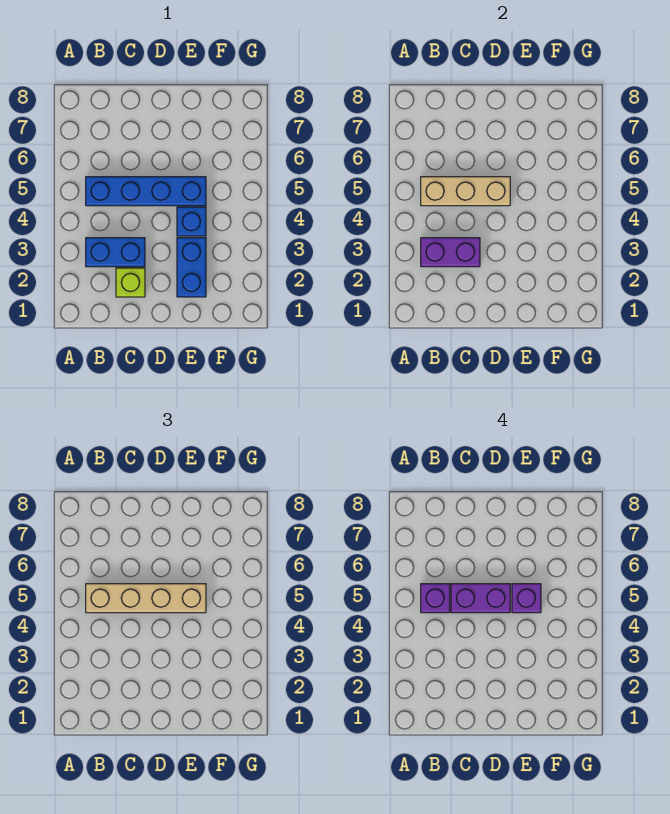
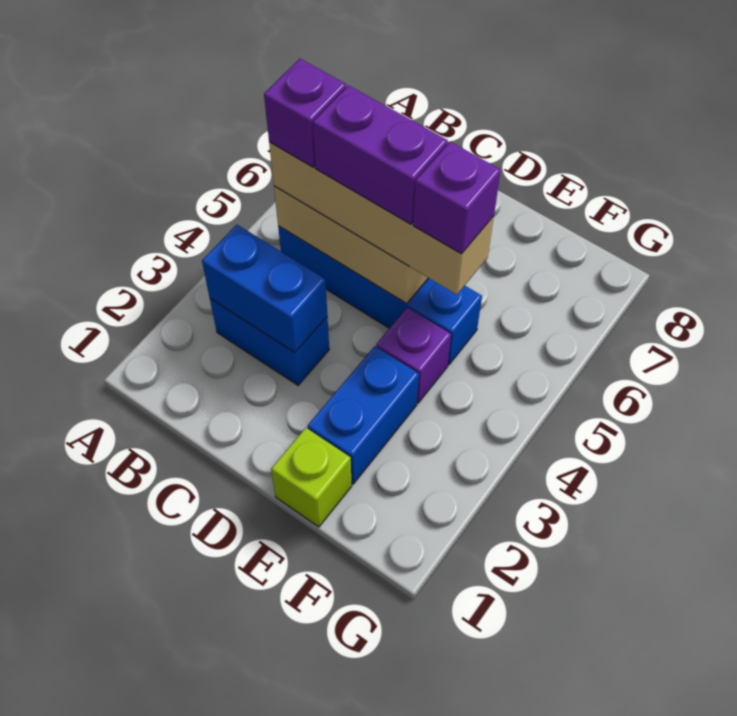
purple 1x2 brick [421,238,480,267] -> blue 1x2 brick [202,225,327,353]
lime 1x1 brick [116,268,145,297] -> lime 1x1 brick moved to [271,428,352,527]
blue 1x1 brick [177,207,206,236] -> purple 1x1 brick [376,307,451,403]

